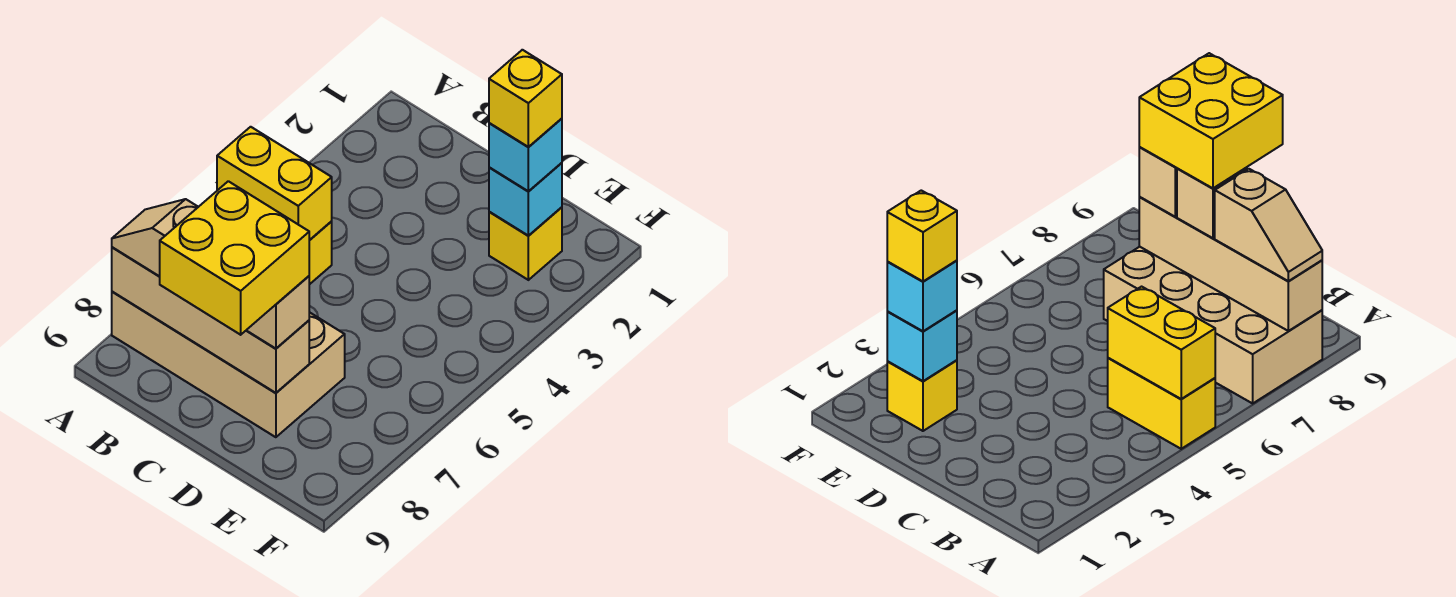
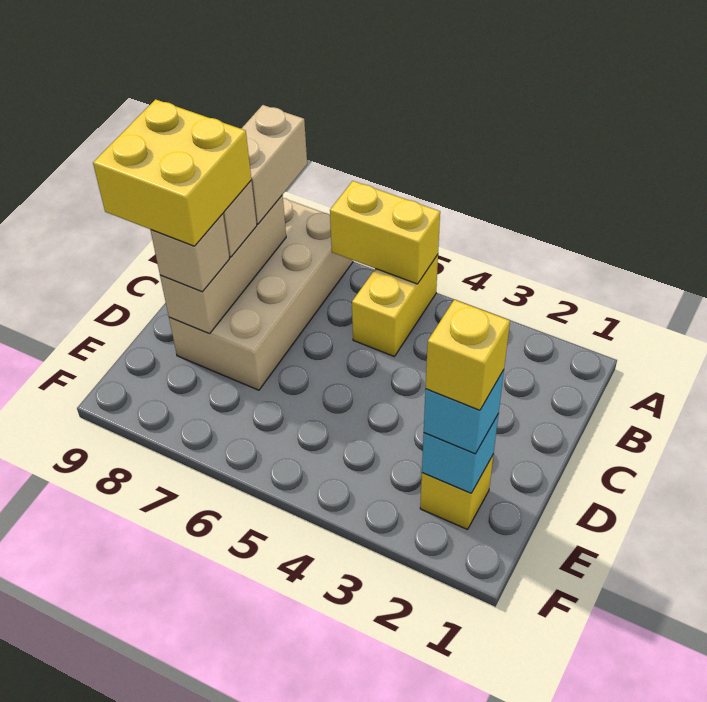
yellow 1x2 brick [217,127,332,240] -> yellow 1x2 brick turned to [330,181,440,284]
tan 1x4 brick [112,247,309,393] -> tan 1x3 brick [160,195,286,334]
tan 1x2 slope [112,199,198,276] -> tan 1x2 brick [241,105,307,224]

